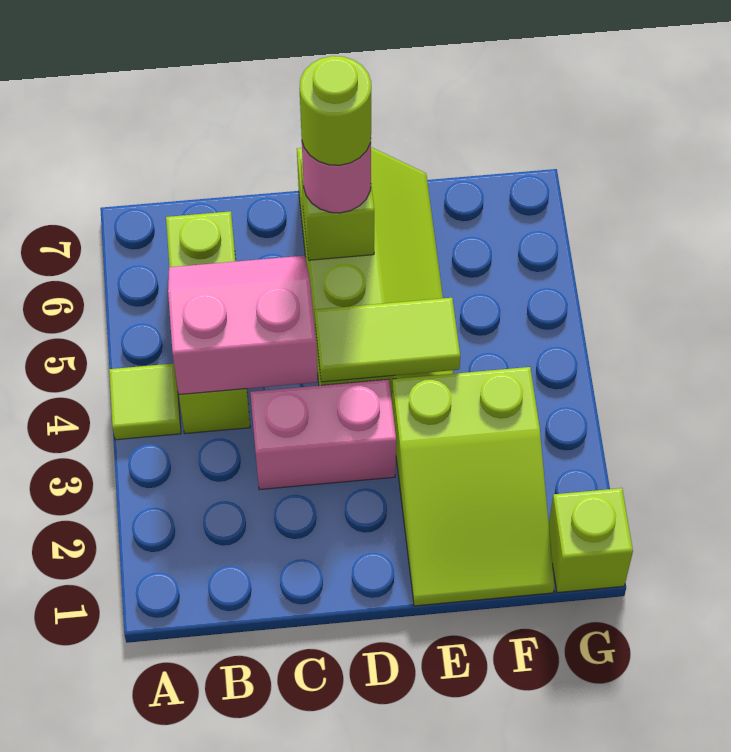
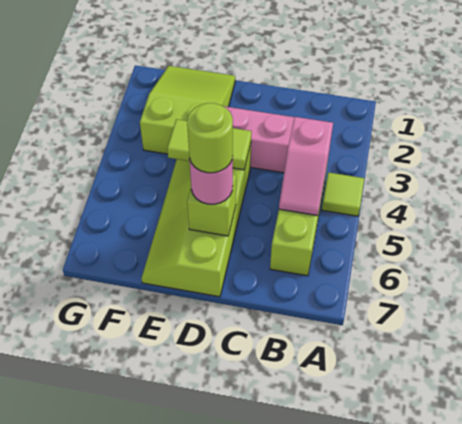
pink 2x2 slope [168,256,318,395] -> pink 1x2 slope [279,117,333,216]
lime 1x1 brick [549,488,633,593] -> none

